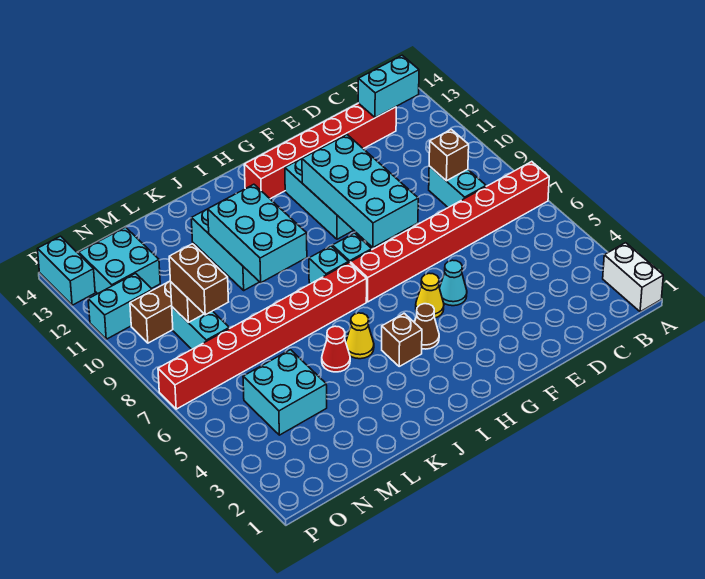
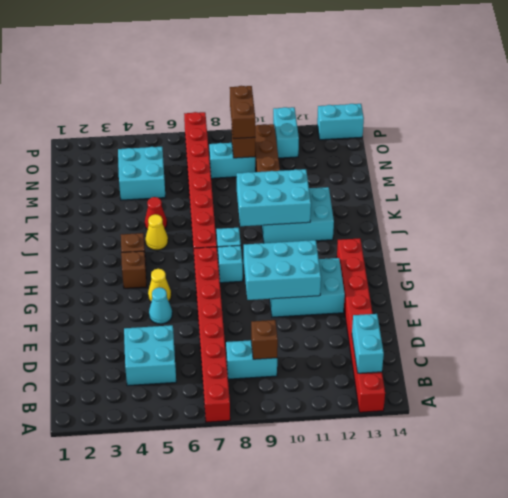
white 1x2 brick [603,243,663,312] -> none
red 1x6 brick [244,103,396,199] -> red 1x8 brick [337,238,385,412]
cyan 2x4 brick [302,135,418,247] -> cyan 2x3 brick [244,240,321,300]
brown 1x1 cone [414,304,439,349] -> brown 1x1 brick [121,251,147,288]
brown 1x2 brick [169,244,228,315] -> brown 1x2 brick turned to [230,86,255,139]
cyan 2x2 brick [79,227,160,293] -> cyan 2x2 brick moved to [124,325,176,386]

